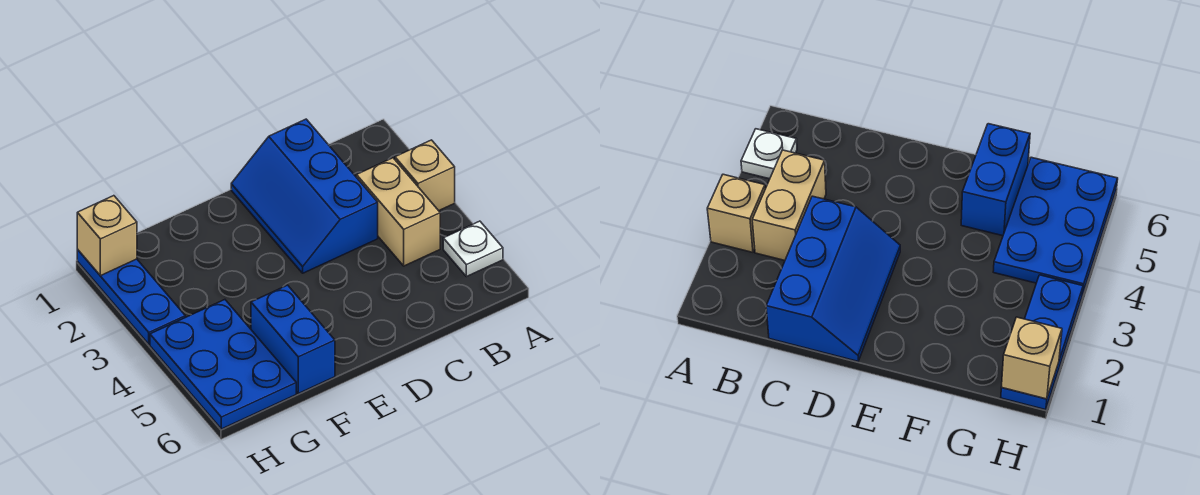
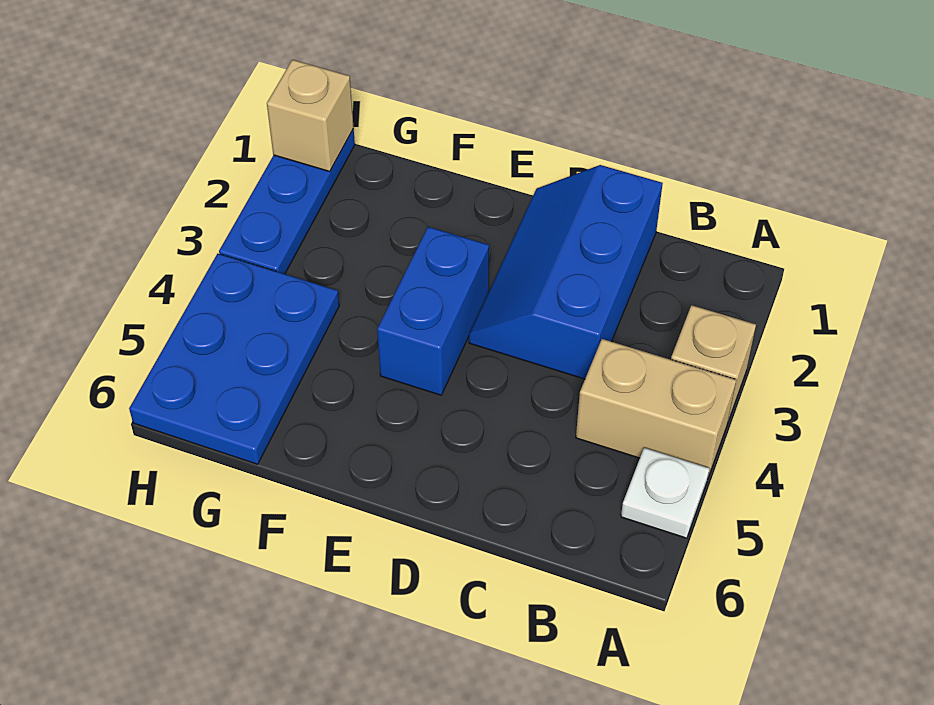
tan 1x2 brick [356,158,440,266] -> tan 1x2 brick turned to [576,339,736,480]
blue 1x2 brick [251,285,335,393] -> blue 1x2 brick moved to [377,227,489,395]

